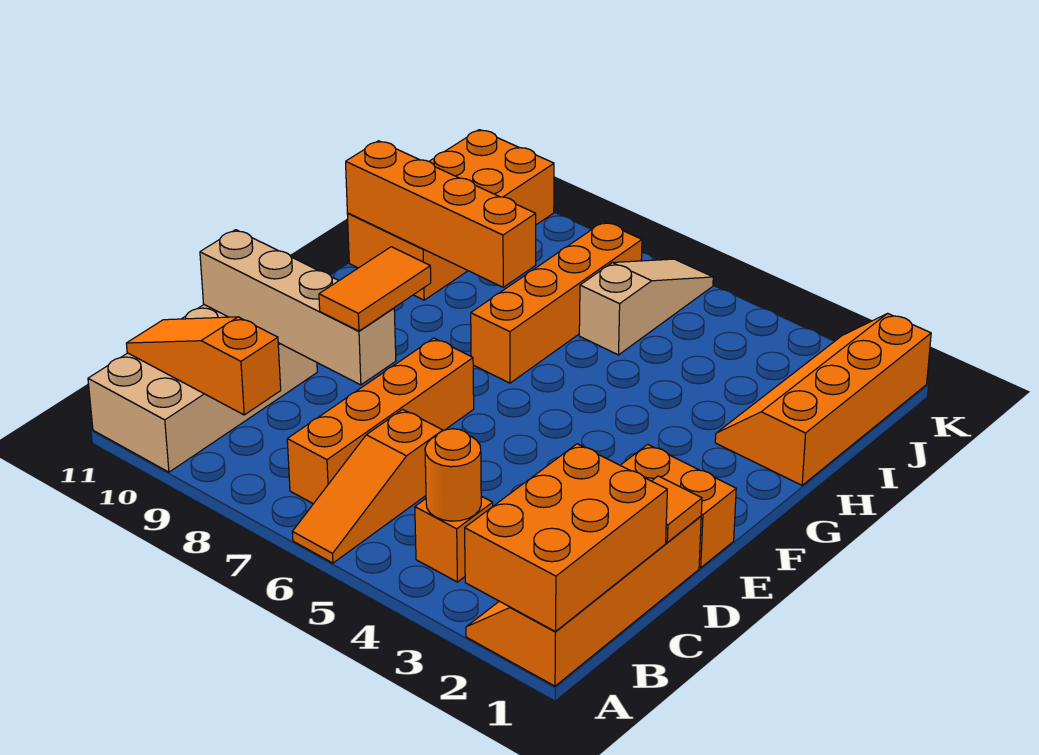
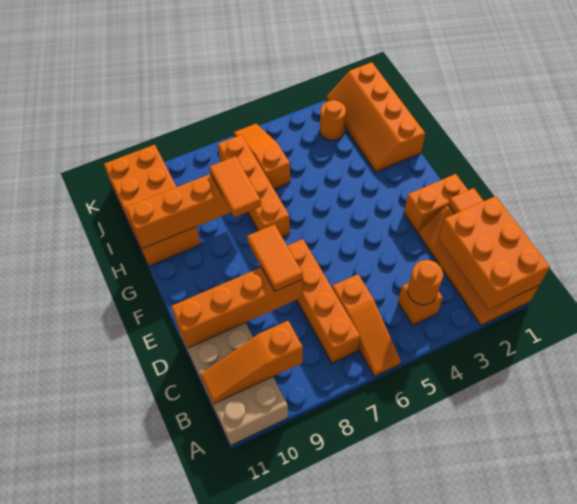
tan 1x4 brick [200,230,396,385] -> orange 1x4 brick [171,267,303,348]
none -> orange 1x2 tile [210,156,261,217]
tan 1x3 slope [579,259,713,355] -> orange 1x3 slope [234,124,290,189]
none -> orange 1x1 round brick [320,100,346,140]

